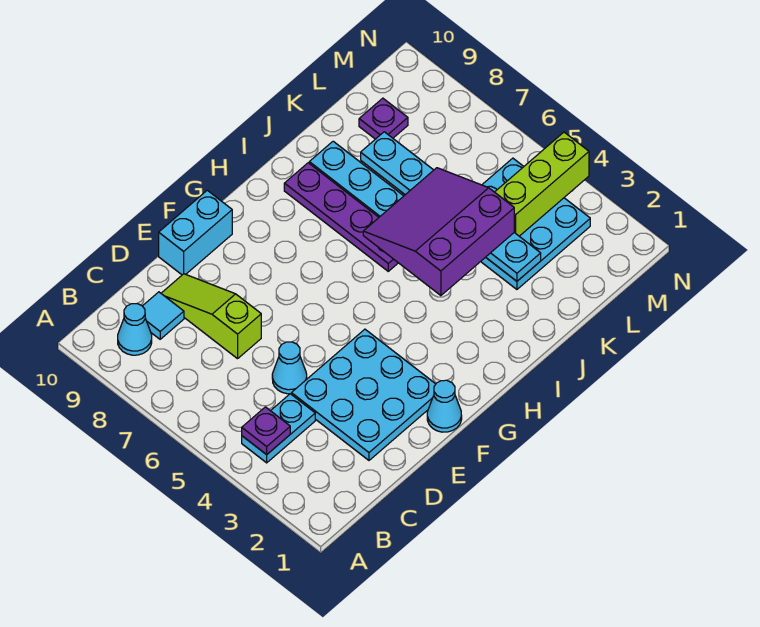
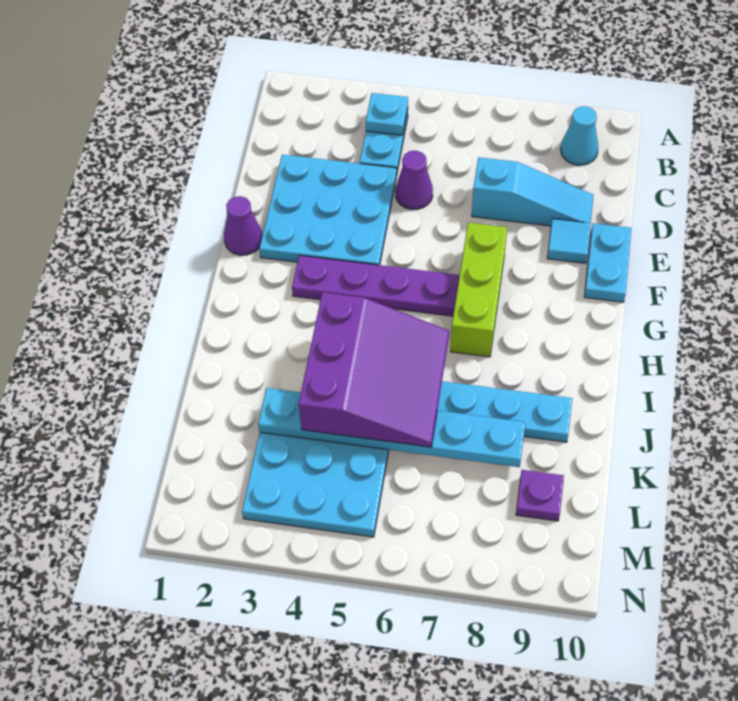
purple 1x1 plate [242,407,290,455] -> cyan 1x1 plate [366,93,408,135]
cyan 1x1 tile [143,292,184,339] -> cyan 1x1 tile moved to [547,219,591,263]
cyan 1x1 cone [272,342,307,394] -> purple 1x1 cone [395,151,433,209]
lime 1x3 slope [161,274,261,359] -> cyan 1x3 slope [472,157,593,226]
cyan 1x2 brick [159,190,232,275] -> cyan 1x2 plate [584,223,632,302]
cyan 1x1 cone [427,380,462,432] -> purple 1x1 cone [224,196,262,255]
purple 1x4 plate [284,163,398,271] -> purple 1x4 plate moved to [292,255,460,316]
lime 1x3 brick [495,132,589,236] -> lime 1x3 brick moved to [451,223,507,357]

